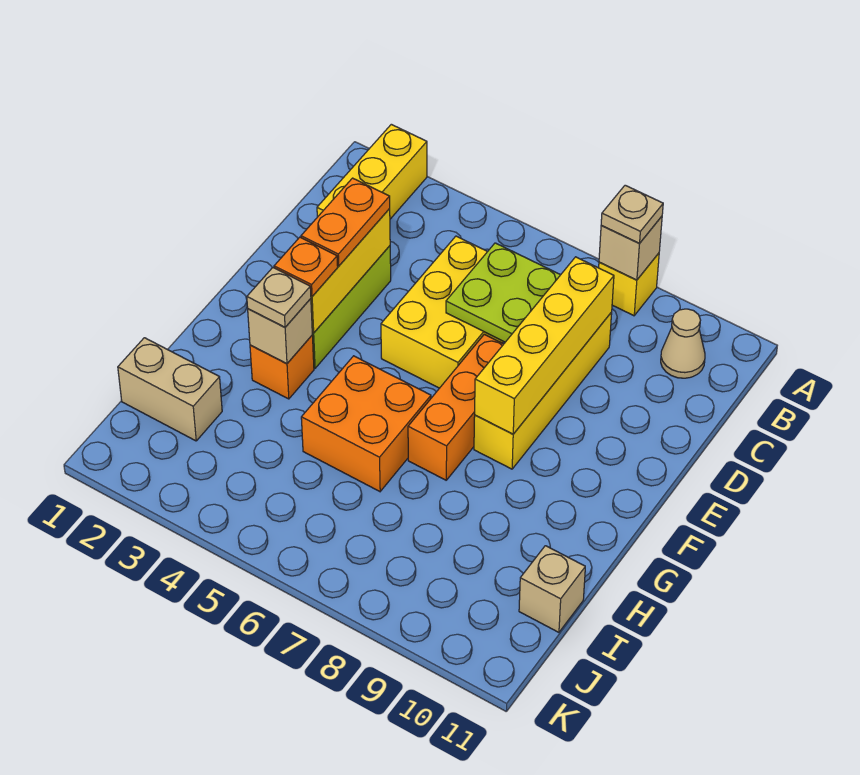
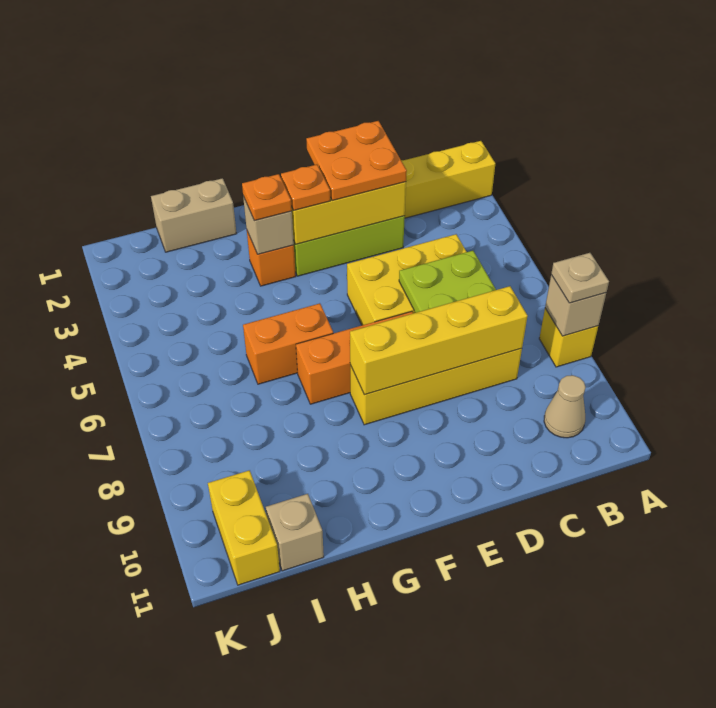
orange 1x2 plate [301,178,390,266] -> orange 2x2 plate [306,121,407,201]
tan 1x1 plate [247,268,311,327] -> orange 1x1 plate [242,174,292,221]
orange 2x2 brick [301,356,431,491] -> orange 1x2 brick [243,303,333,384]
tan 1x2 brick [118,338,222,441] -> tan 1x2 brick turned to [151,178,237,252]
none -> yellow 1x2 brick [208,470,280,585]

